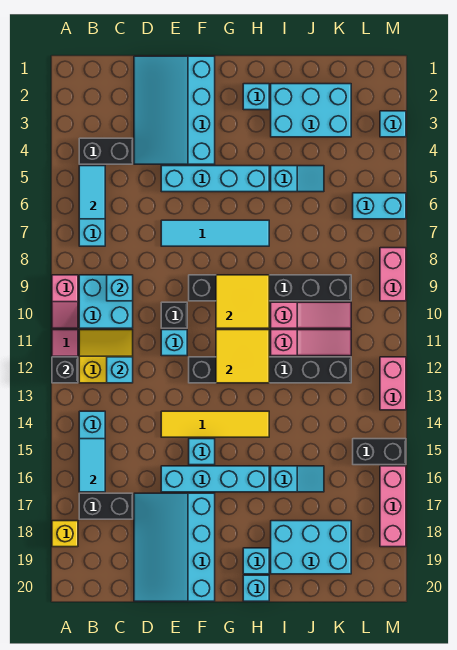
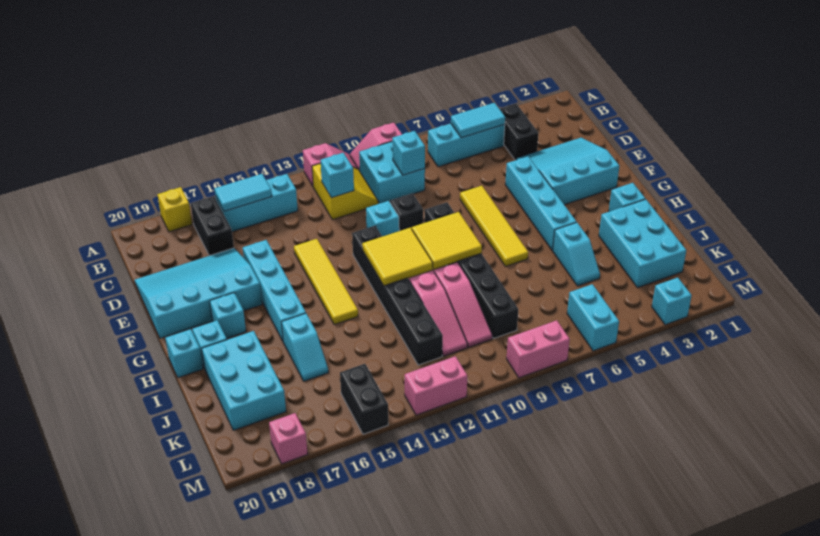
black 1x1 brick [52,357,78,383] -> none
cyan 3x4 slope [134,56,215,164] -> cyan 3x3 slope [517,138,619,205]
cyan 1x4 tile [161,220,269,246] -> yellow 1x4 tile [460,186,528,266]
cyan 1x1 brick [189,439,215,465] -> cyan 1x1 brick moved to [210,293,246,338]
pink 1x3 brick [380,466,406,547] -> pink 1x1 brick [269,413,308,464]

